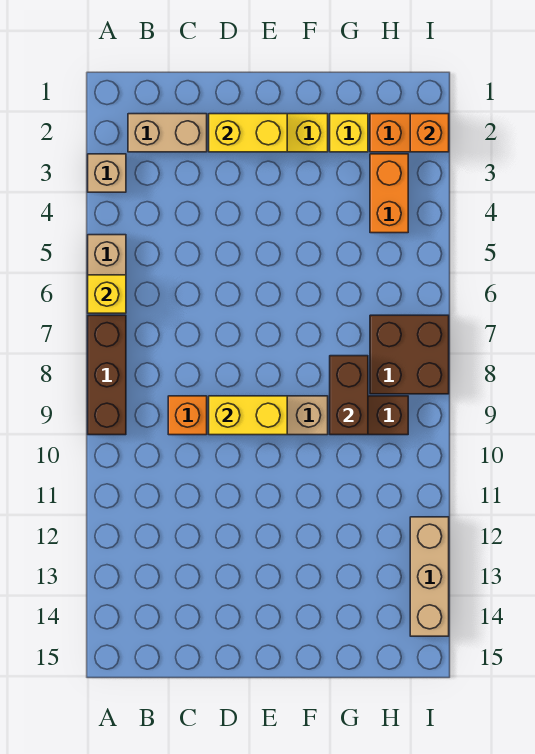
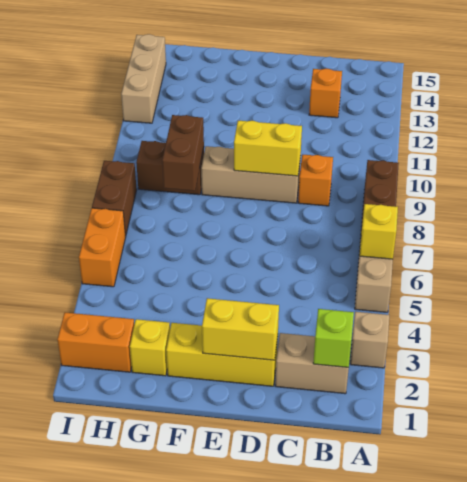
none -> lime 1x1 brick [313,309,354,367]
orange 1x2 brick [370,154,408,233] -> orange 1x2 brick moved to [79,208,126,287]
brown 2x2 brick [370,315,449,394] -> brown 1x2 brick [92,161,137,236]
orange 1x1 brick [410,114,449,152] -> orange 1x1 brick moved to [309,69,342,118]

